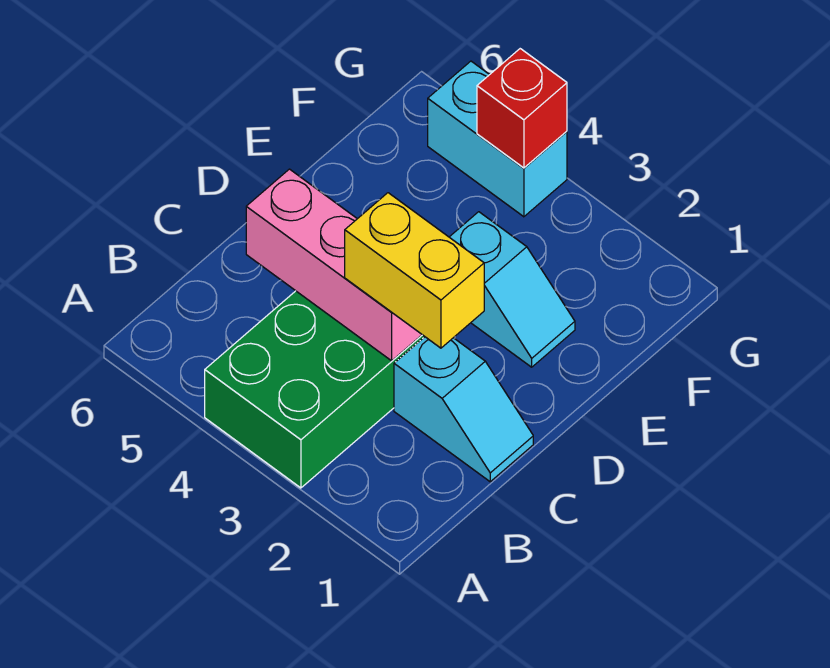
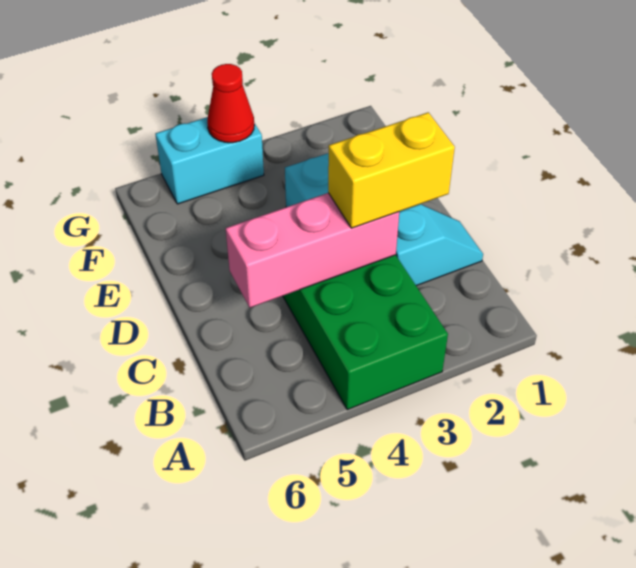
red 1x1 brick [477,49,567,168] -> red 1x1 cone [207,64,254,143]

